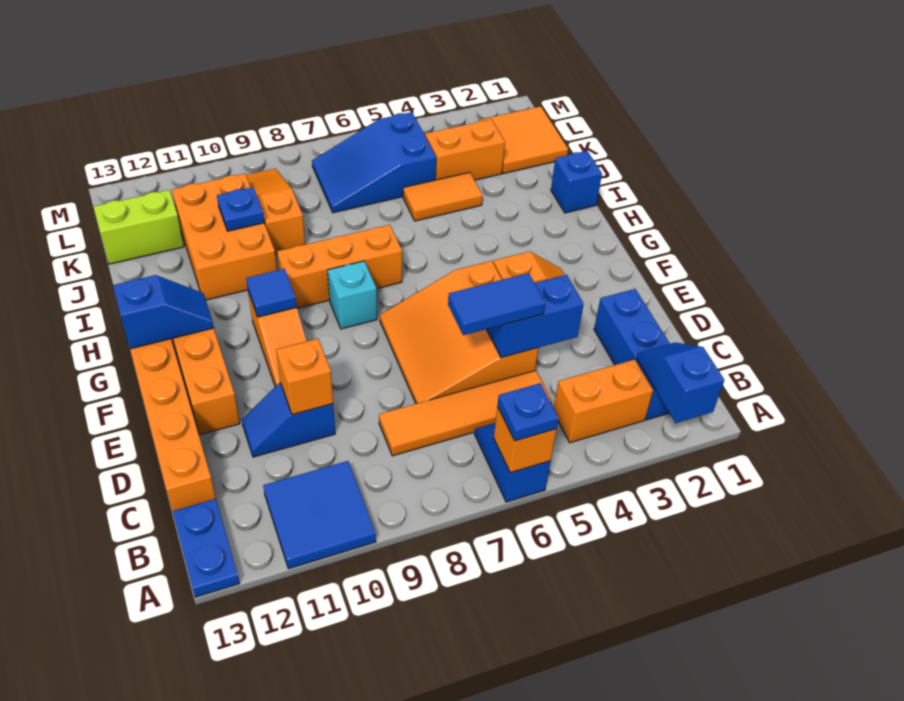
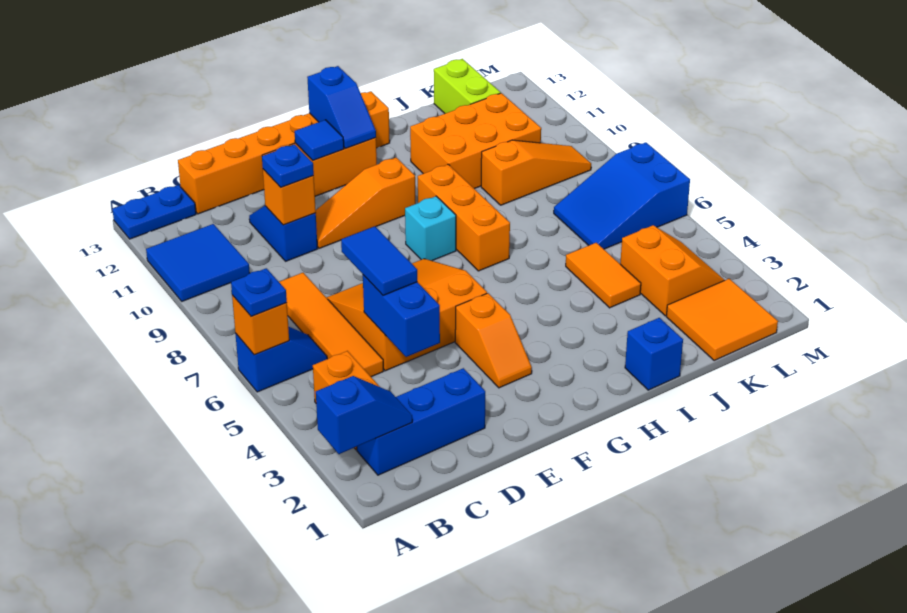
blue 1x1 tile [246,269,297,317] -> blue 1x1 tile moved to [295,120,344,160]
blue 1x1 plate [217,187,264,231] -> blue 1x1 plate moved to [262,144,314,187]
blue 2x3 slope [312,112,436,213] -> blue 2x3 slope turned to [554,142,690,249]

